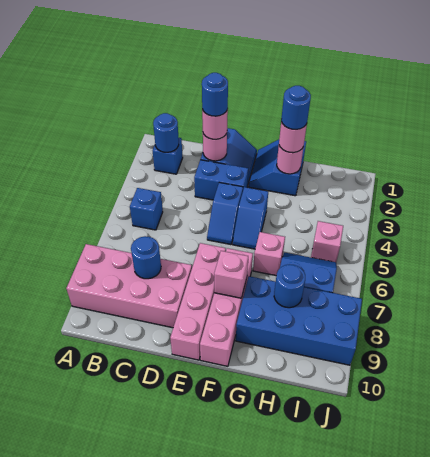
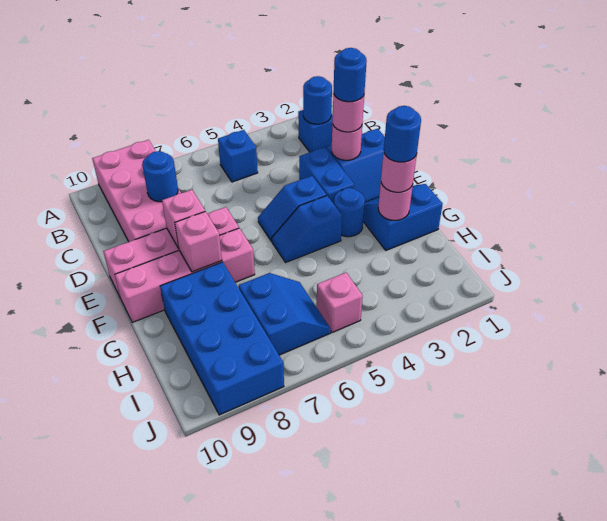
pink 1x1 brick [253,232,285,275] -> pink 1x1 brick moved to [162,190,205,248]
blue 1x1 round brick [274,264,305,308] -> blue 1x1 round brick moved to [334,188,365,237]

